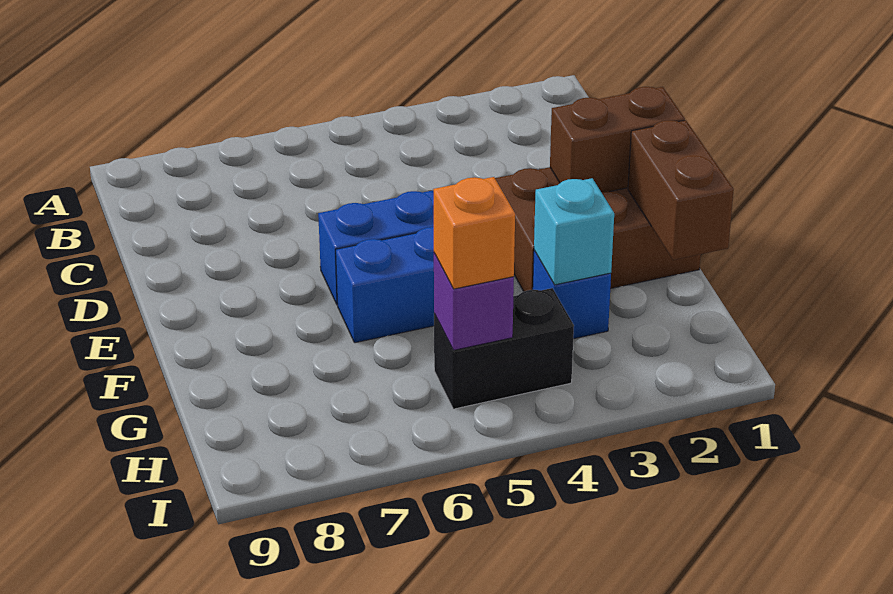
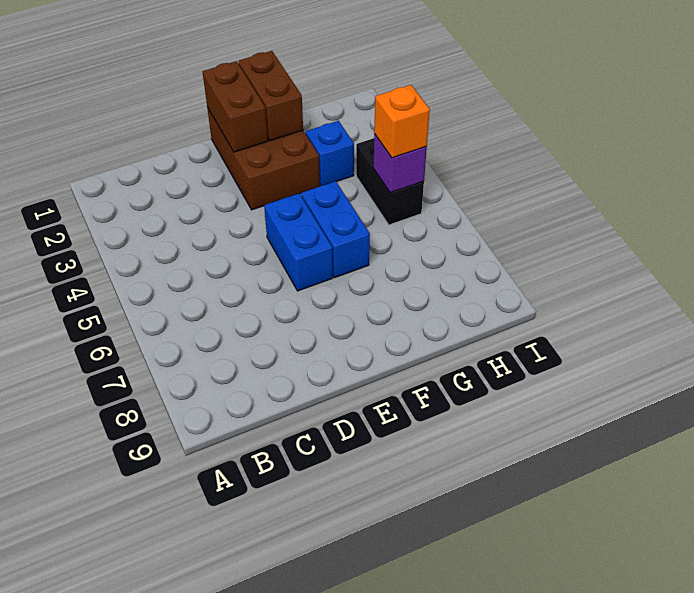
brown 1x2 brick [628,120,734,260] -> brown 1x2 brick turned to [239,51,303,141]
cyan 1x1 brick [534,178,614,285] -> none

